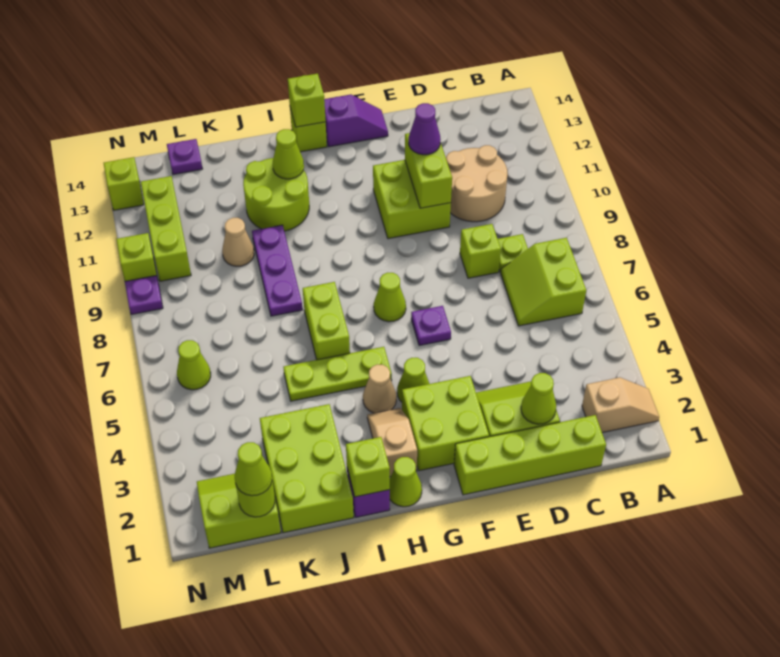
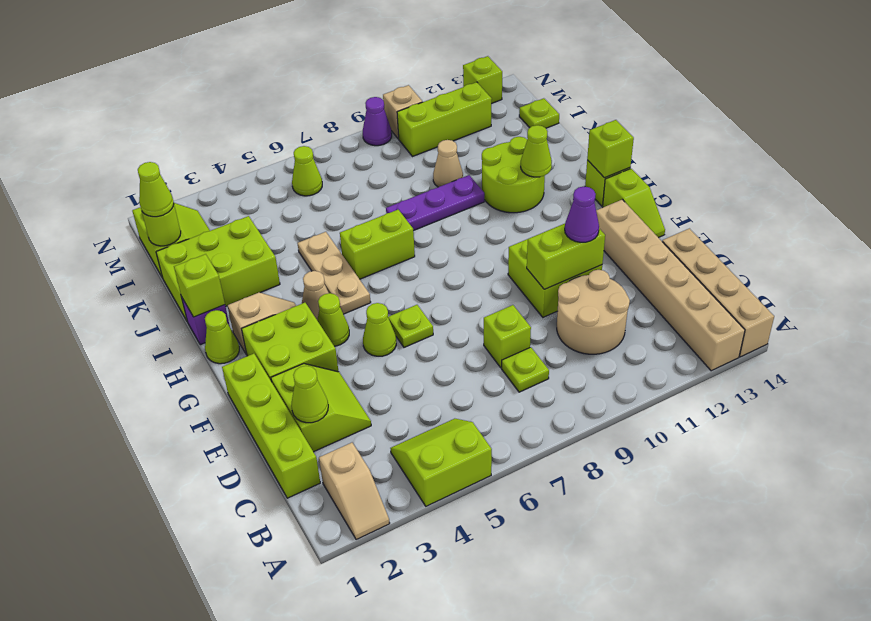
none -> tan 1x6 brick [596,199,745,371]
none -> tan 1x4 brick [662,228,774,357]
lime 2x2 slope [501,238,586,326] -> lime 2x2 slope moved to [390,419,492,506]
purple 1x1 plate [411,306,451,346] -> lime 1x1 plate [388,305,433,347]
purple 1x2 slope [324,94,388,147] -> lime 1x2 slope [603,169,665,238]
lime 1x1 cone [374,273,406,322] -> lime 1x1 cone moved to [363,303,396,356]
lime 1x3 plate [283,347,392,401] -> tan 1x3 plate [298,232,371,314]
purple 1x1 plate [167,139,202,175] -> lime 1x1 plate [519,98,559,128]
purple 1x1 plate [125,275,163,315] -> purple 1x1 cone [363,97,392,146]
lime 1x1 brick [116,233,157,281] -> tan 1x1 brick [383,85,422,139]

